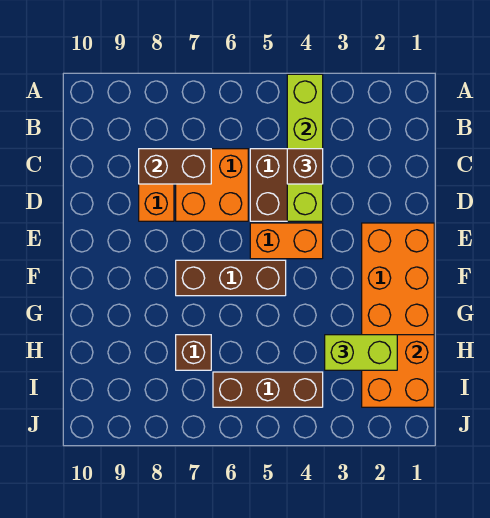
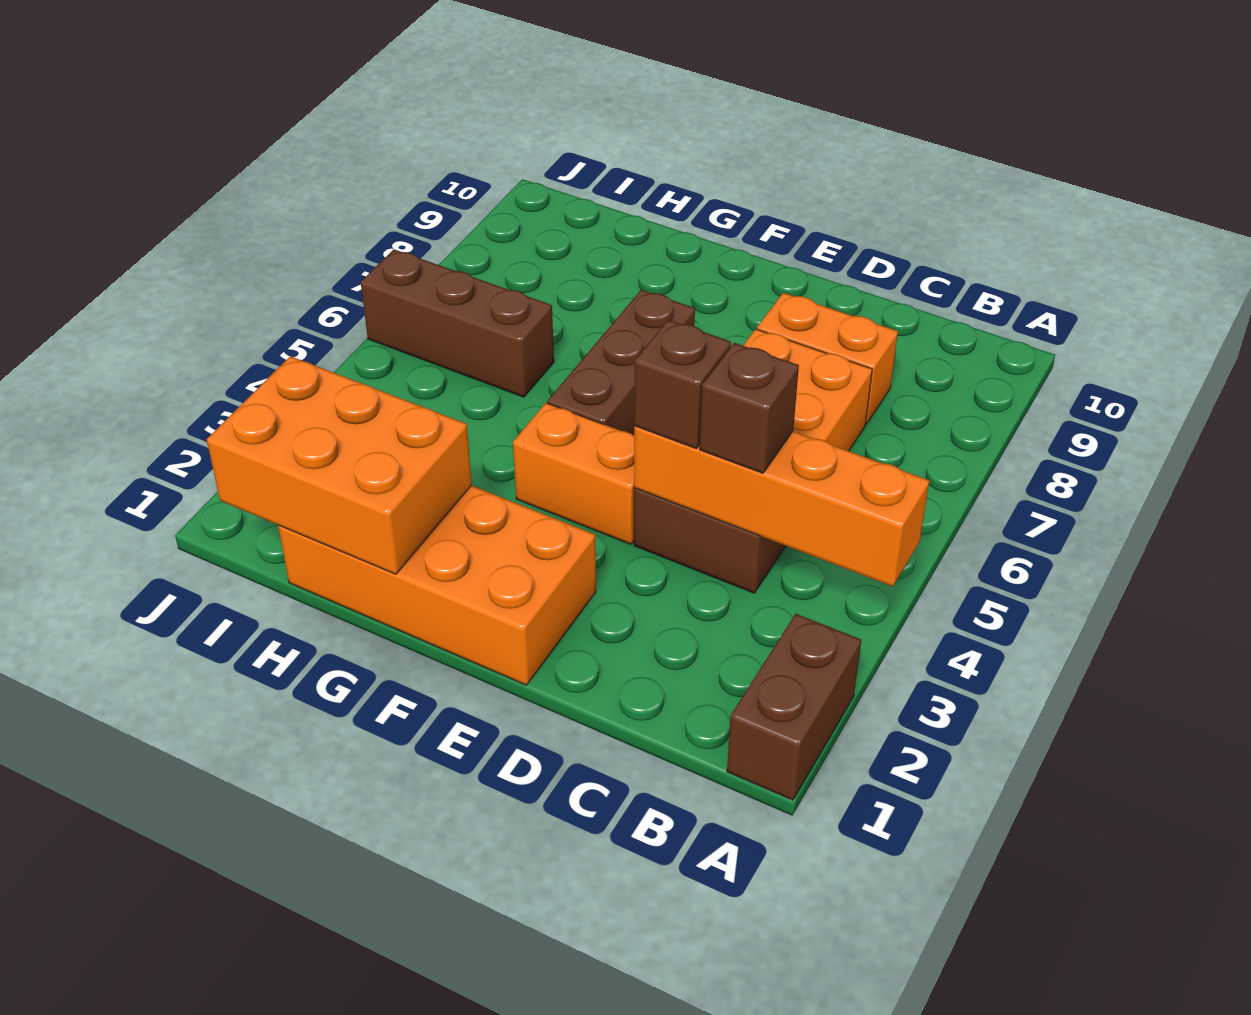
lime 1x4 brick [287,74,323,221] -> orange 1x4 brick [634,426,929,587]
brown 1x2 brick [139,149,211,184] -> brown 1x2 brick moved to [727,614,861,800]
orange 1x2 brick [250,223,323,259] -> orange 1x2 brick turned to [513,403,634,544]
orange 2x2 brick [362,335,434,407] -> orange 2x3 brick [207,356,472,574]
lime 1x2 brick [325,335,397,370] -> none
brown 1x1 brick [176,335,211,370] -> brown 1x1 brick moved to [634,320,731,448]
brown 1x3 brick [213,372,323,407] -> brown 1x3 brick turned to [361,249,554,397]

